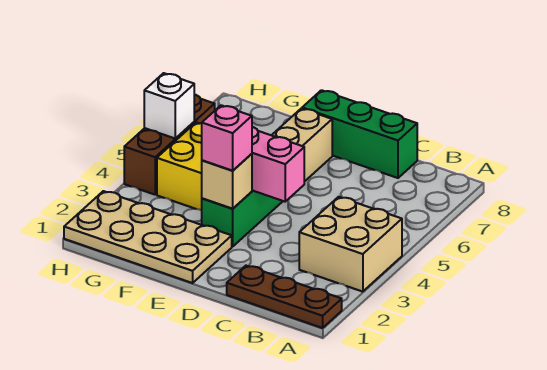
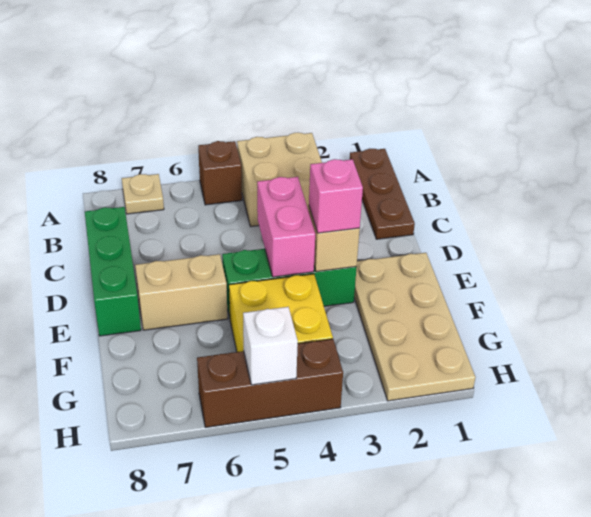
none -> brown 1x1 brick [198,141,242,205]
none -> tan 1x1 plate [122,174,164,214]

